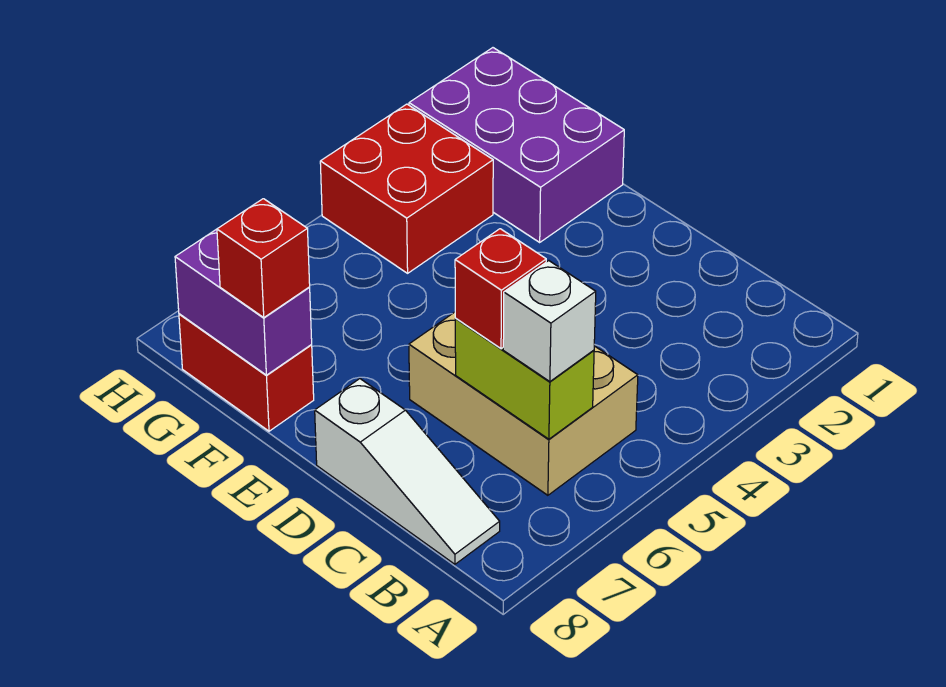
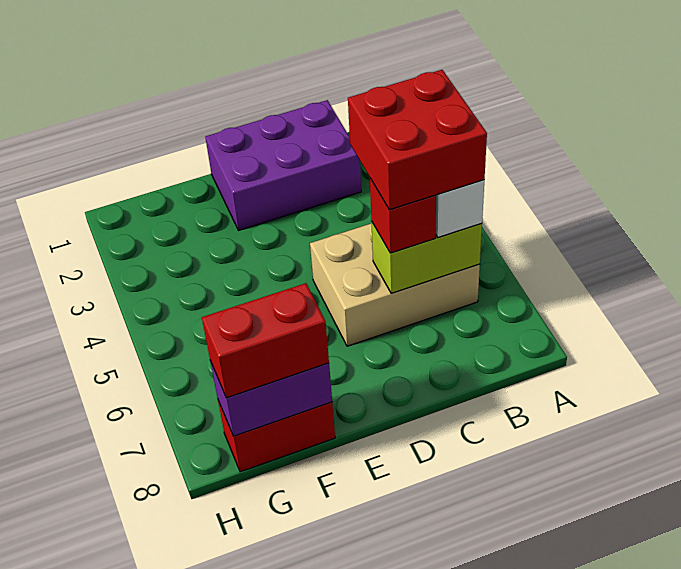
white 1x3 slope [315,379,500,564] -> none
purple 2x3 brick [409,48,624,242] -> purple 2x3 brick moved to [205,100,361,230]
red 1x1 brick [217,199,310,317] -> red 1x2 brick [202,283,329,398]
red 2x2 brick [320,104,493,273] -> red 2x2 brick moved to [348,70,487,210]

